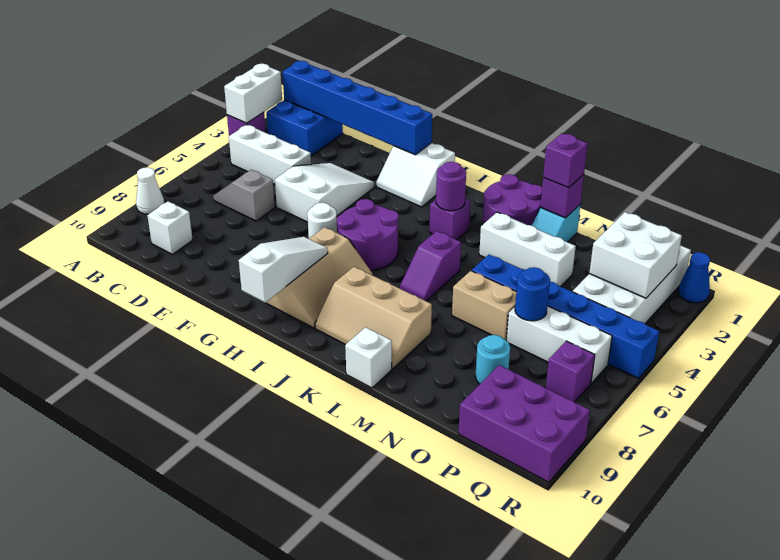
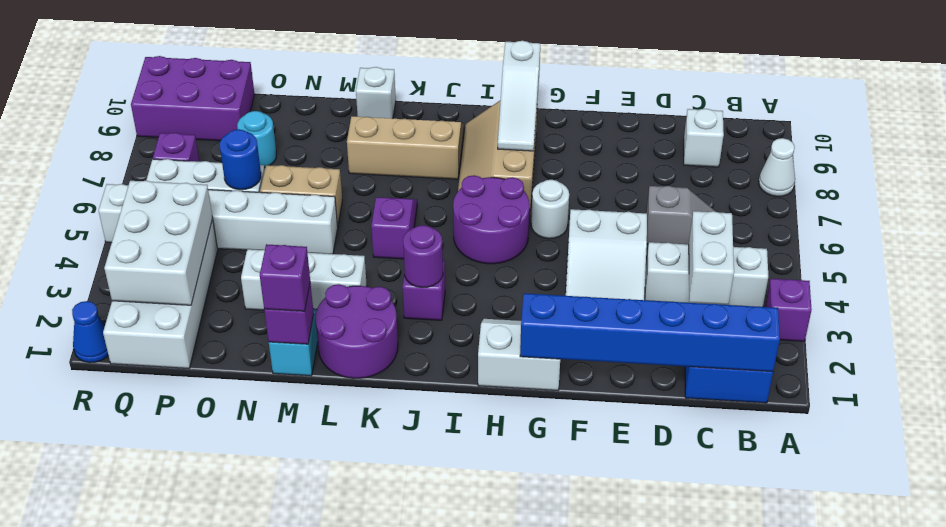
white 1x2 brick [224,64,282,123] -> white 1x2 brick moved to [689,211,734,305]
blue 1x6 brick [472,255,659,378] -> white 1x6 brick [98,184,338,254]
white 2x2 brick [589,212,682,298] -> white 2x3 brick [104,181,213,305]

